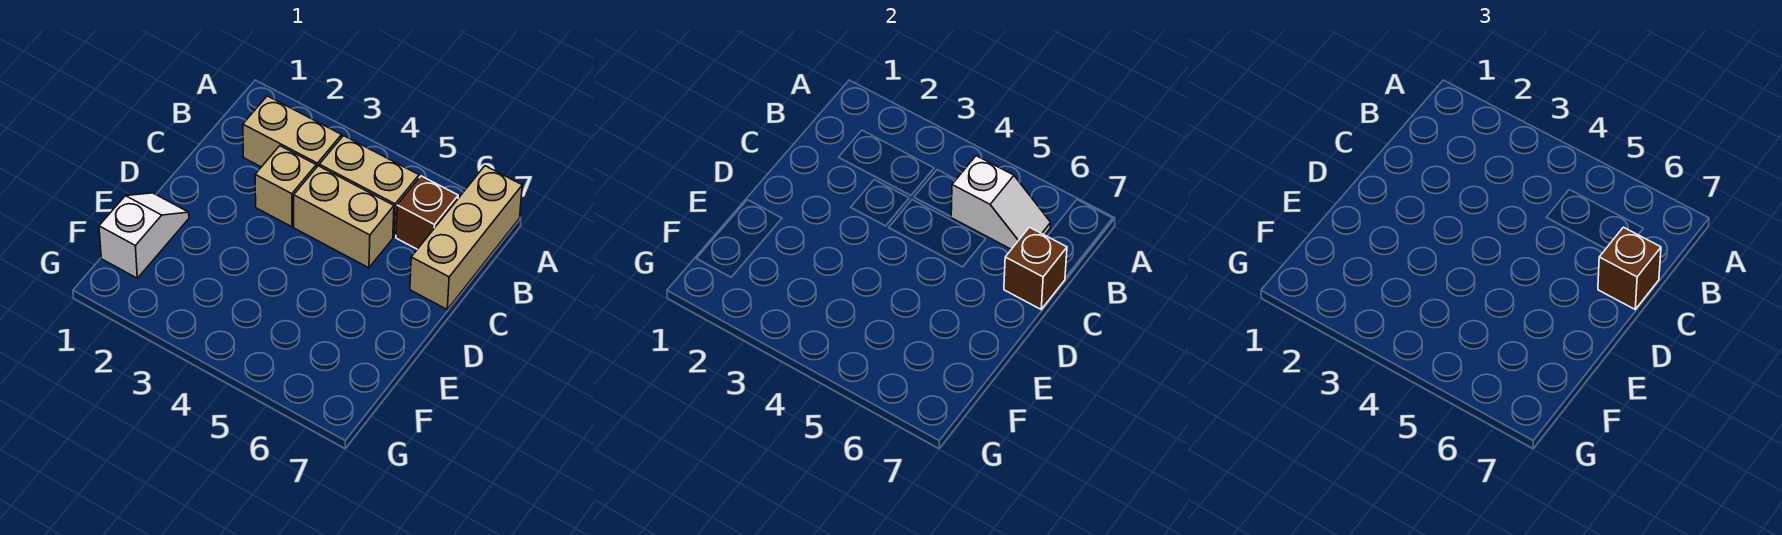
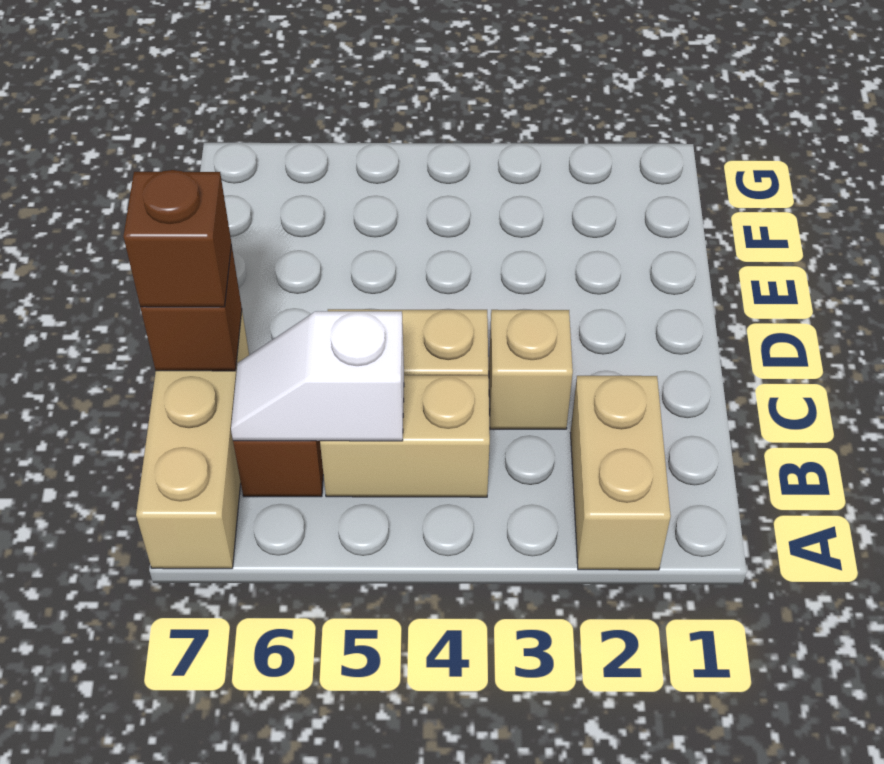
tan 1x2 brick [243,96,342,168] -> tan 1x2 brick turned to [570,376,671,570]
white 1x2 slope [99,193,189,278] -> none

